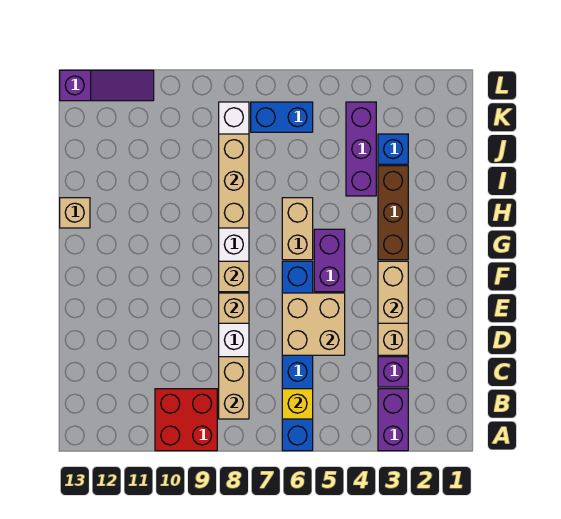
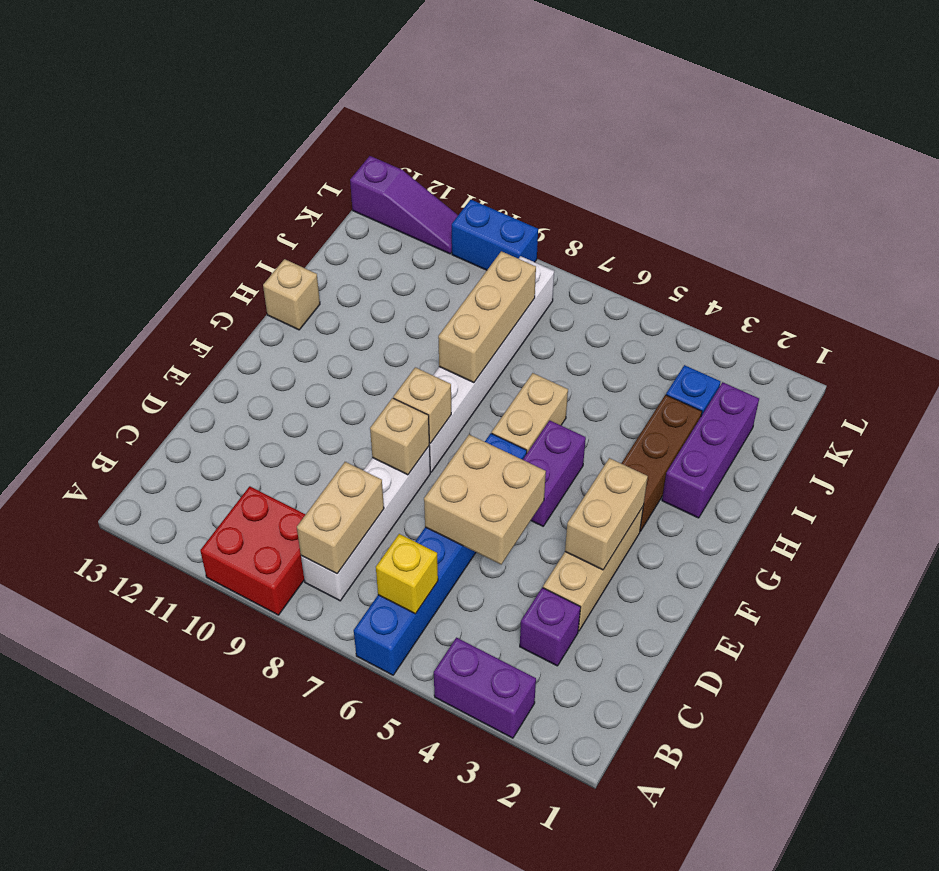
purple 1x2 brick [378,389,408,451] -> purple 1x2 brick turned to [434,638,536,738]
purple 1x3 brick [346,102,376,196] -> purple 1x3 brick moved to [662,382,759,518]
blue 1x2 brick [251,102,313,132] -> blue 1x2 brick moved to [452,200,538,270]

